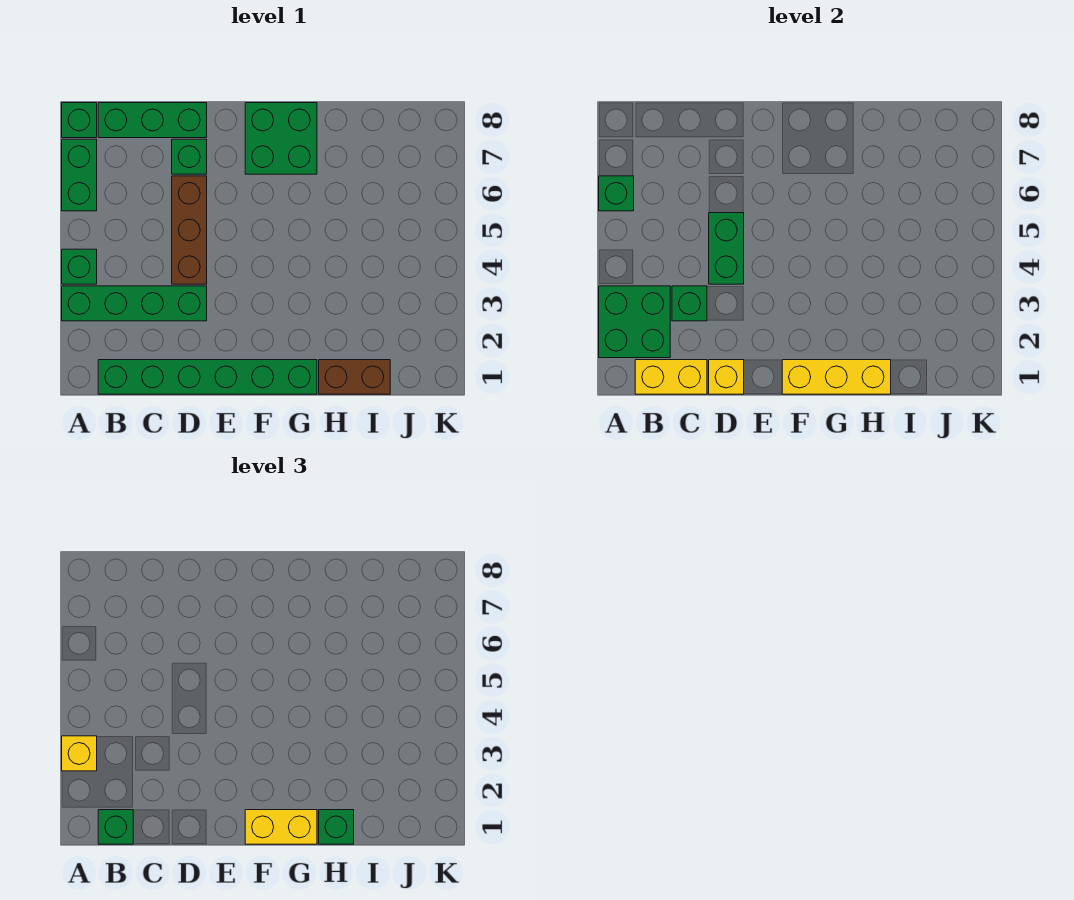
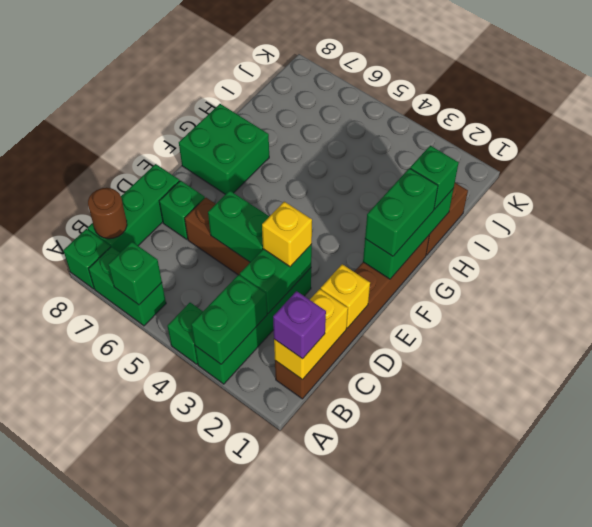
green 2x2 brick [599,286,670,358] -> green 1x2 brick [191,275,267,364]
yellow 1x1 brick [62,736,97,771] -> yellow 1x1 brick moved to [262,202,312,267]
green 1x6 brick [98,360,317,394] -> brown 1x6 brick [275,236,429,399]
green 1x1 brick [98,810,133,844] -> purple 1x1 brick [273,291,326,359]
none -> brown 1x1 round brick [88,188,127,239]
green 1x1 brick [672,286,707,321] -> green 1x2 brick [240,244,312,314]
yellow 1x3 brick [782,360,891,394] -> green 1x3 brick [363,188,454,279]
yellow 1x2 brick [245,810,317,844] -> green 1x2 brick [365,168,438,256]

